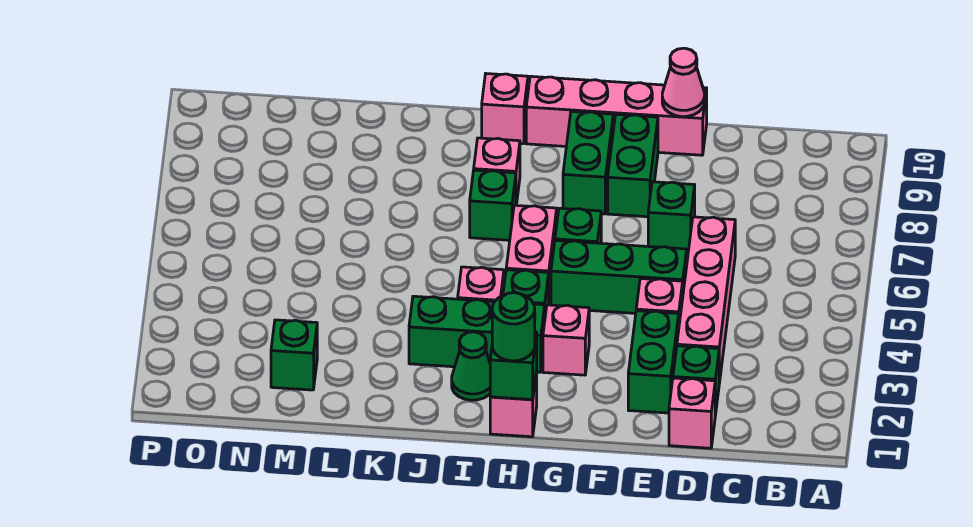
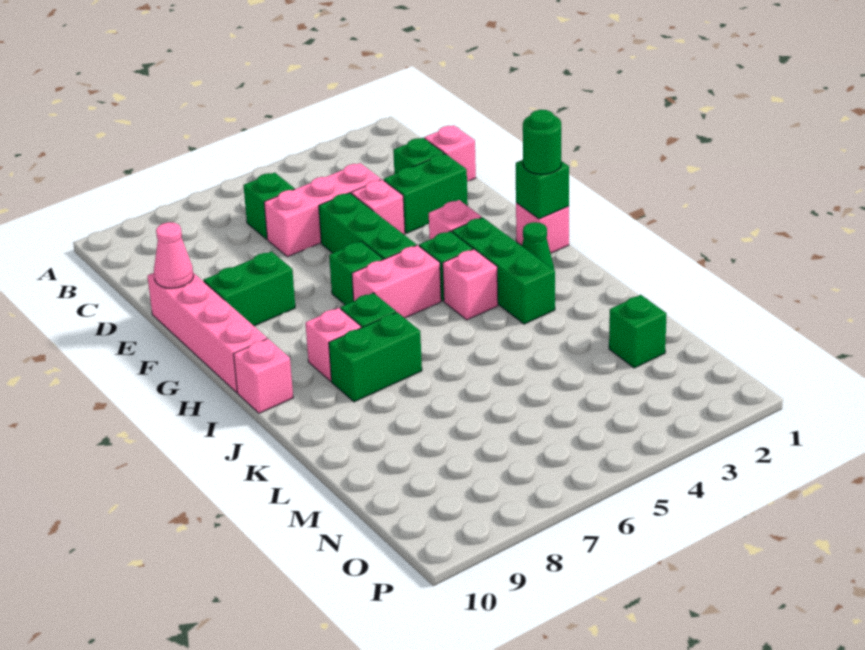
pink 1x4 brick [677,217,735,383] -> pink 1x3 brick [264,163,381,257]
green 1x1 brick [648,182,695,252] -> green 1x1 brick moved to [243,172,295,239]
green 1x2 brick [563,112,613,214] -> green 1x2 brick moved to [329,312,422,402]

